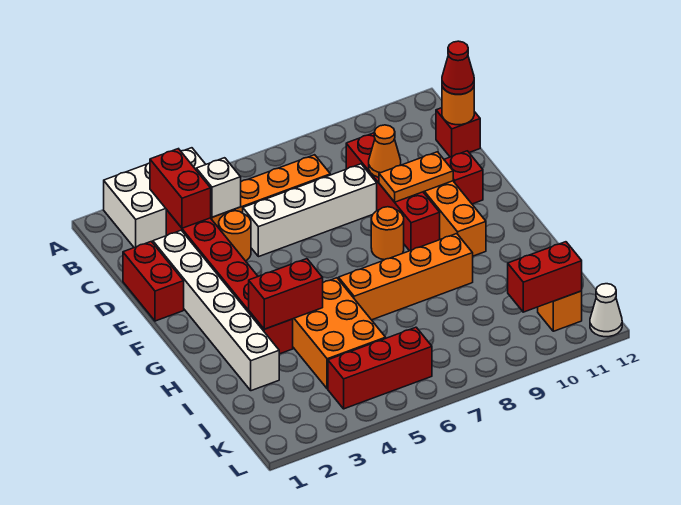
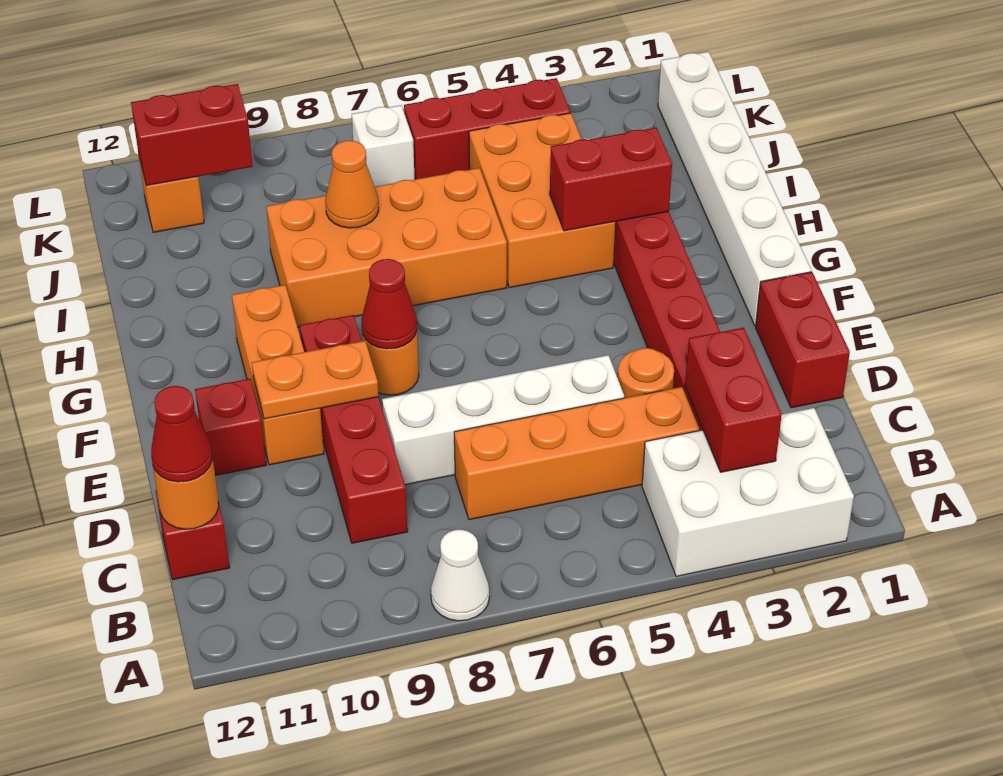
white 1x1 brick [196,158,241,217] -> white 1x1 brick moved to [352,105,415,187]
white 1x6 brick [153,230,279,391] -> white 1x6 brick moved to [658,52,811,326]
orange 1x1 cone [369,125,401,177] -> orange 1x1 cone moved to [325,141,379,228]
none -> red 1x1 cone [361,259,417,349]
orange 1x4 brick [338,234,473,320] -> orange 2x4 brick [266,168,507,327]
white 1x1 cone [590,284,622,337] -> white 1x1 cone moved to [431,530,489,621]

